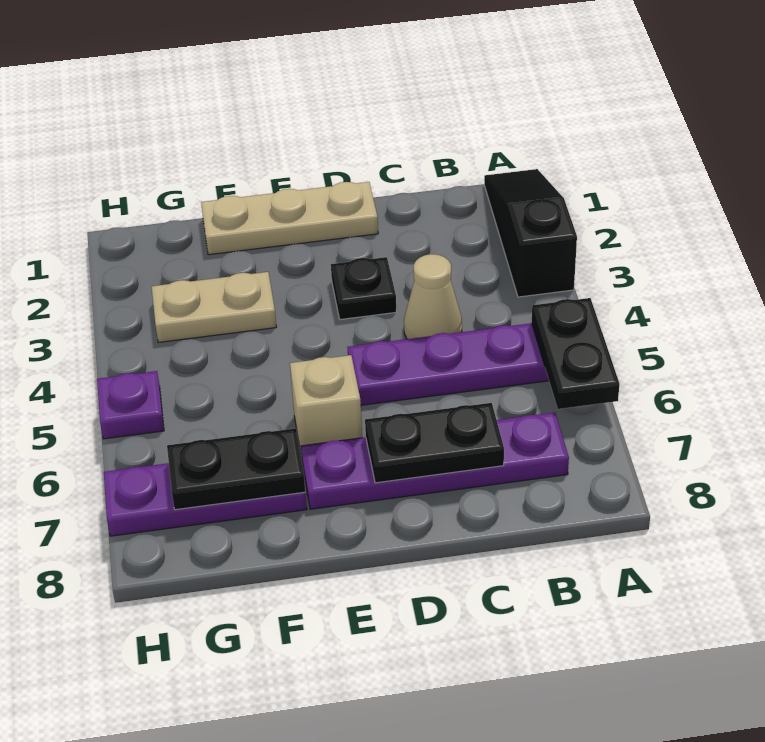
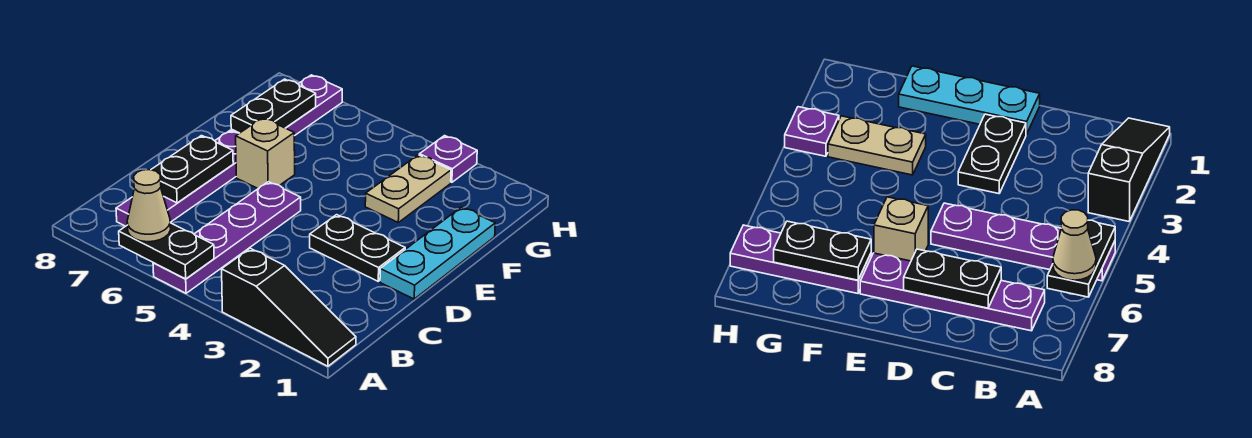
tan 1x1 cone [404,254,462,339] -> tan 1x1 cone moved to [127,170,171,242]
tan 1x3 plate [201,182,378,255] -> cyan 1x3 plate [380,207,495,299]
black 1x1 plate [331,257,396,320] -> black 1x2 plate [310,215,405,281]
purple 1x1 plate [97,371,164,439] -> purple 1x1 plate moved to [419,136,477,182]

